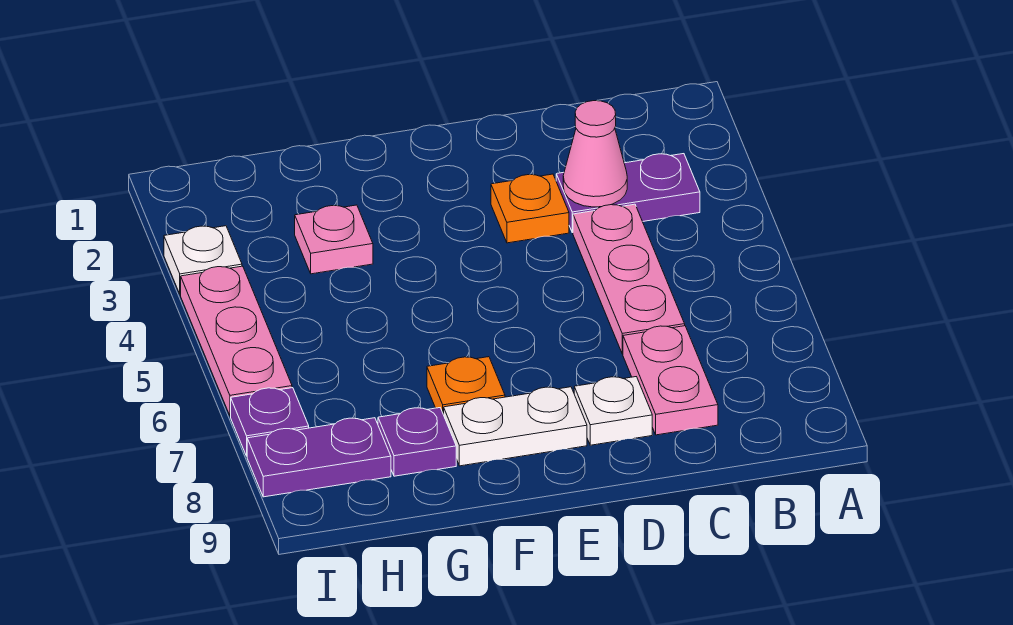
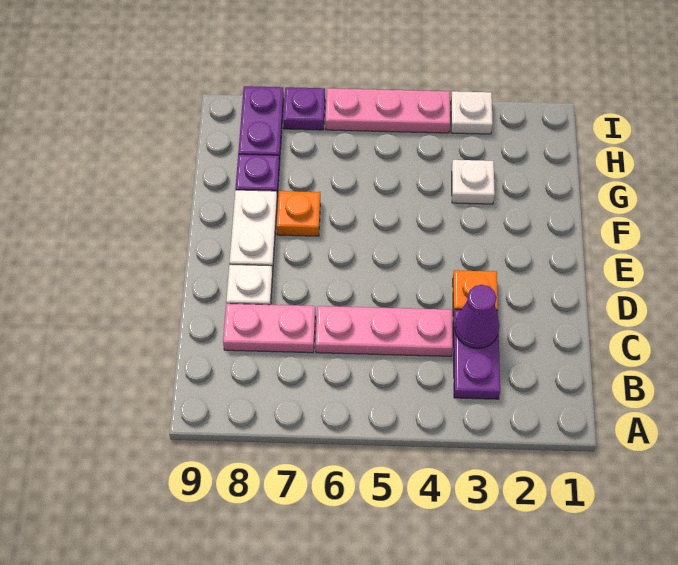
pink 1x1 cone [563,101,627,207] -> purple 1x1 cone [455,285,499,348]
pink 1x1 plate [295,205,373,274] -> white 1x1 plate [452,160,495,204]

